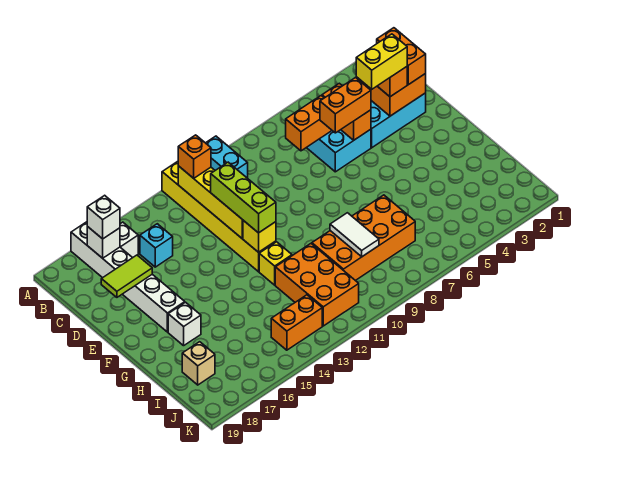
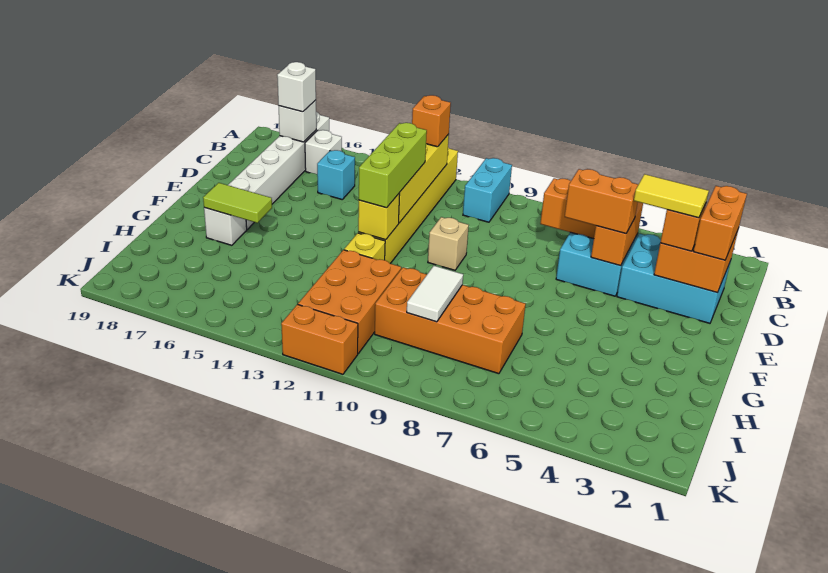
yellow 1x2 brick [356,34,407,89] -> yellow 1x2 tile [634,174,709,218]
lime 1x2 tile [101,255,152,297] -> lime 1x2 tile moved to [203,183,272,223]
tan 1x1 brick [182,342,215,385] -> tan 1x1 brick moved to [428,217,469,270]
orange 1x2 brick [271,295,322,350] -> orange 1x2 brick moved to [281,304,358,374]

